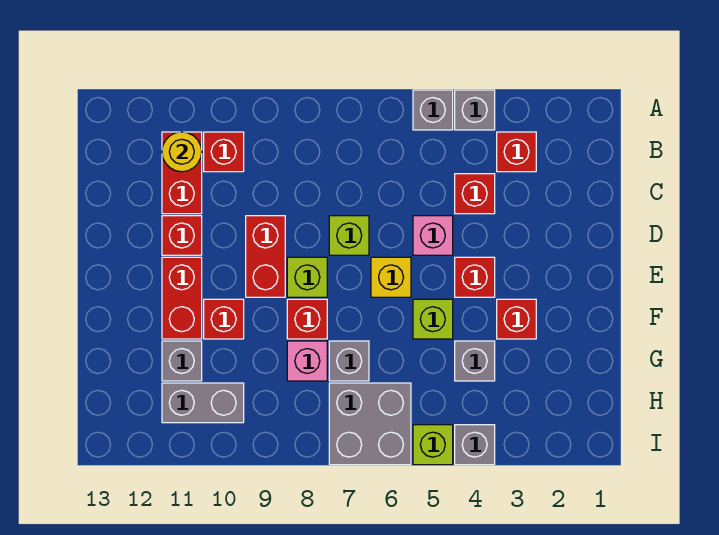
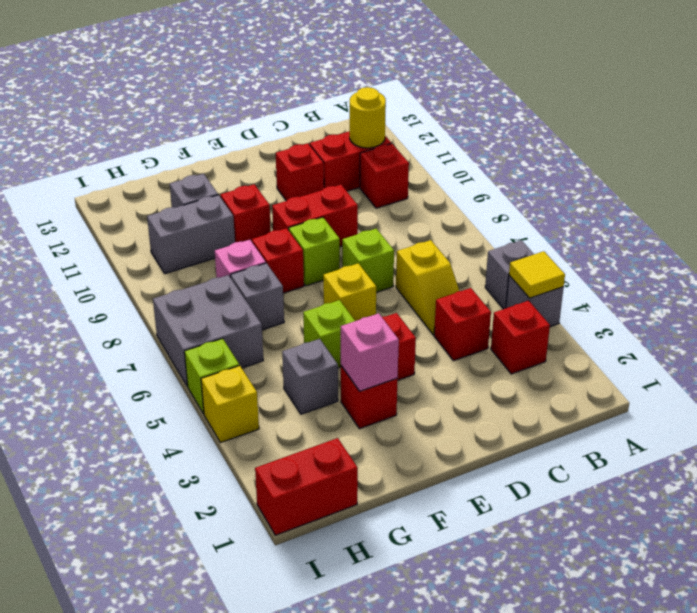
none -> yellow 1x1 tile [509,251,565,298]
none -> yellow 1x2 slope [396,240,459,335]
pink 1x1 brick [413,216,453,255] -> pink 1x1 brick moved to [341,313,399,391]
red 1x2 brick [162,257,202,339] -> red 1x2 brick moved to [255,438,358,535]
grey 1x2 brick [162,383,244,423] -> grey 1x2 brick turned to [147,195,235,274]
grey 1x1 brick [455,425,495,465] -> yellow 1x1 brick [201,365,259,443]

